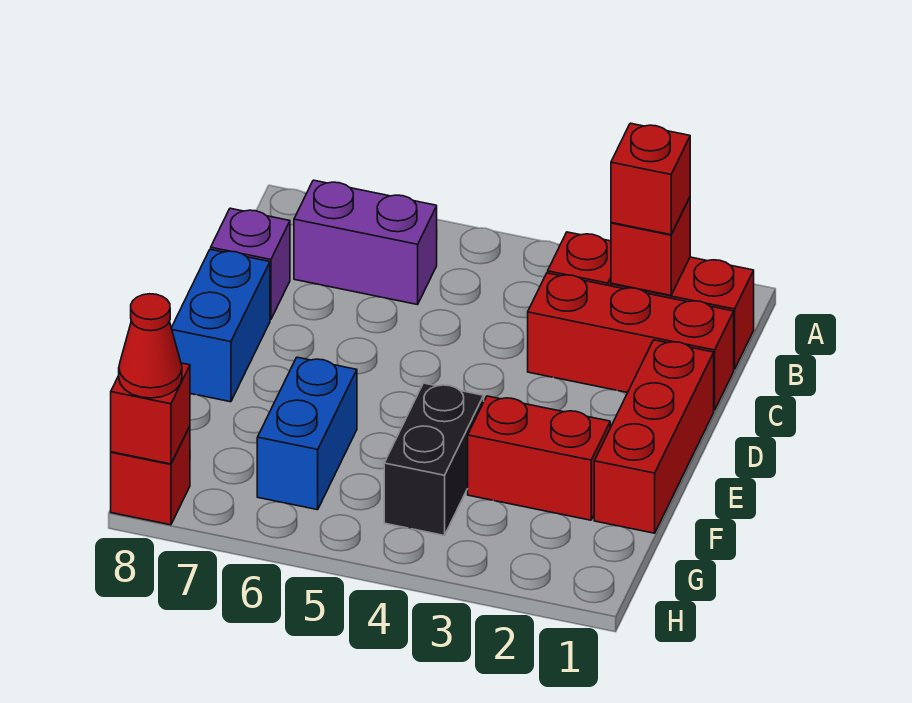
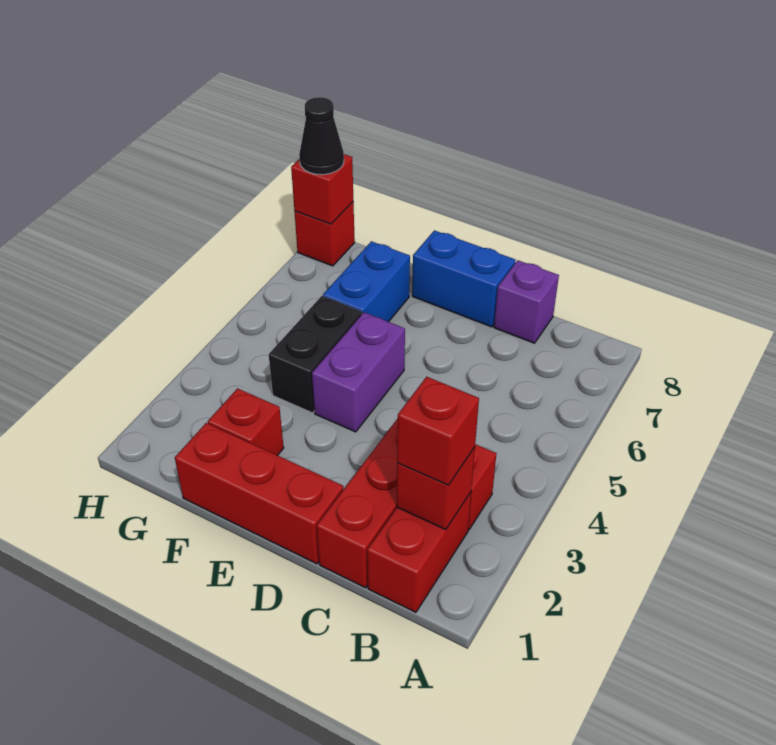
purple 1x2 brick [294,180,437,305] -> purple 1x2 brick moved to [312,312,405,432]
red 1x2 brick [468,396,610,520] -> red 1x1 brick [208,389,284,456]
black 1x2 brick [384,383,484,535] -> black 1x2 brick turned to [269,296,362,413]
blue 1x2 brick [257,357,357,510] -> blue 1x2 brick turned to [323,241,410,322]
red 1x1 cone [119,294,182,398] -> black 1x1 cone [299,97,344,175]

